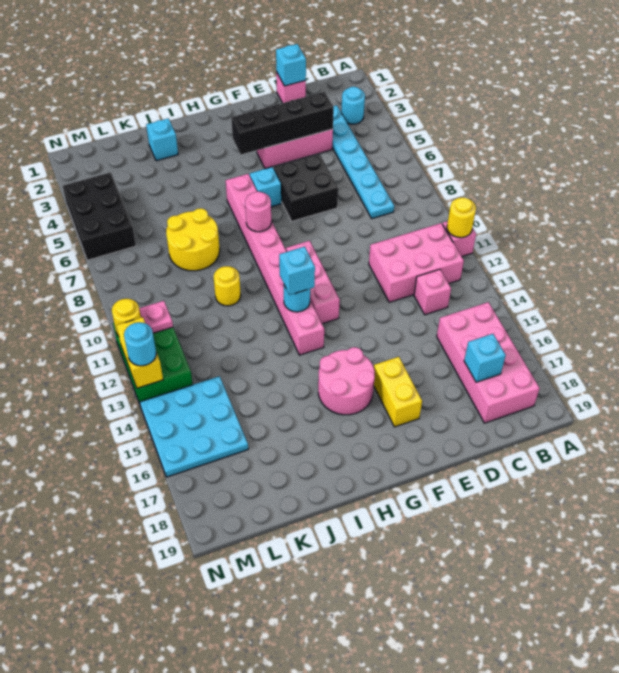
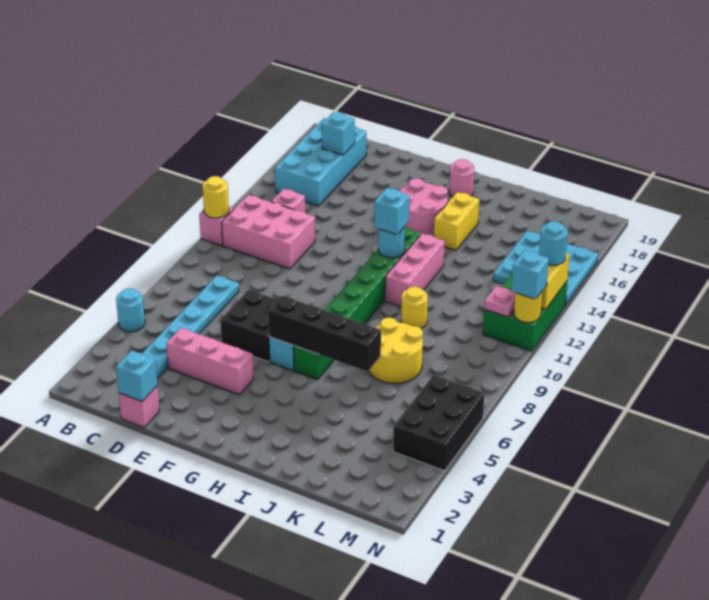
cyan 1x1 round brick [341,87,365,124] -> cyan 1x1 round brick moved to [116,288,145,332]
pink 2x4 brick [437,302,540,423] -> cyan 2x4 brick [275,118,366,206]
black 1x4 brick [231,92,334,155] -> black 1x4 brick moved to [268,296,381,372]
yellow 1x2 brick [374,357,422,427] -> yellow 1x2 brick moved to [434,192,479,251]
pink 1x3 brick [286,241,340,324] -> pink 1x3 brick moved to [385,233,445,307]
pink 1x8 brick [226,174,324,355] -> green 1x8 brick [294,227,421,380]
pink 1x1 round brick [245,192,271,232] -> pink 1x1 round brick moved to [449,159,474,197]
cyan 1x1 brick [146,118,178,161] -> cyan 1x1 brick moved to [511,250,549,299]

